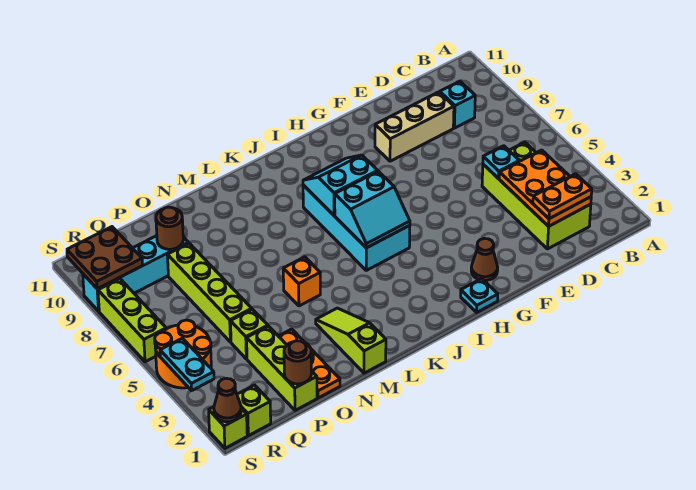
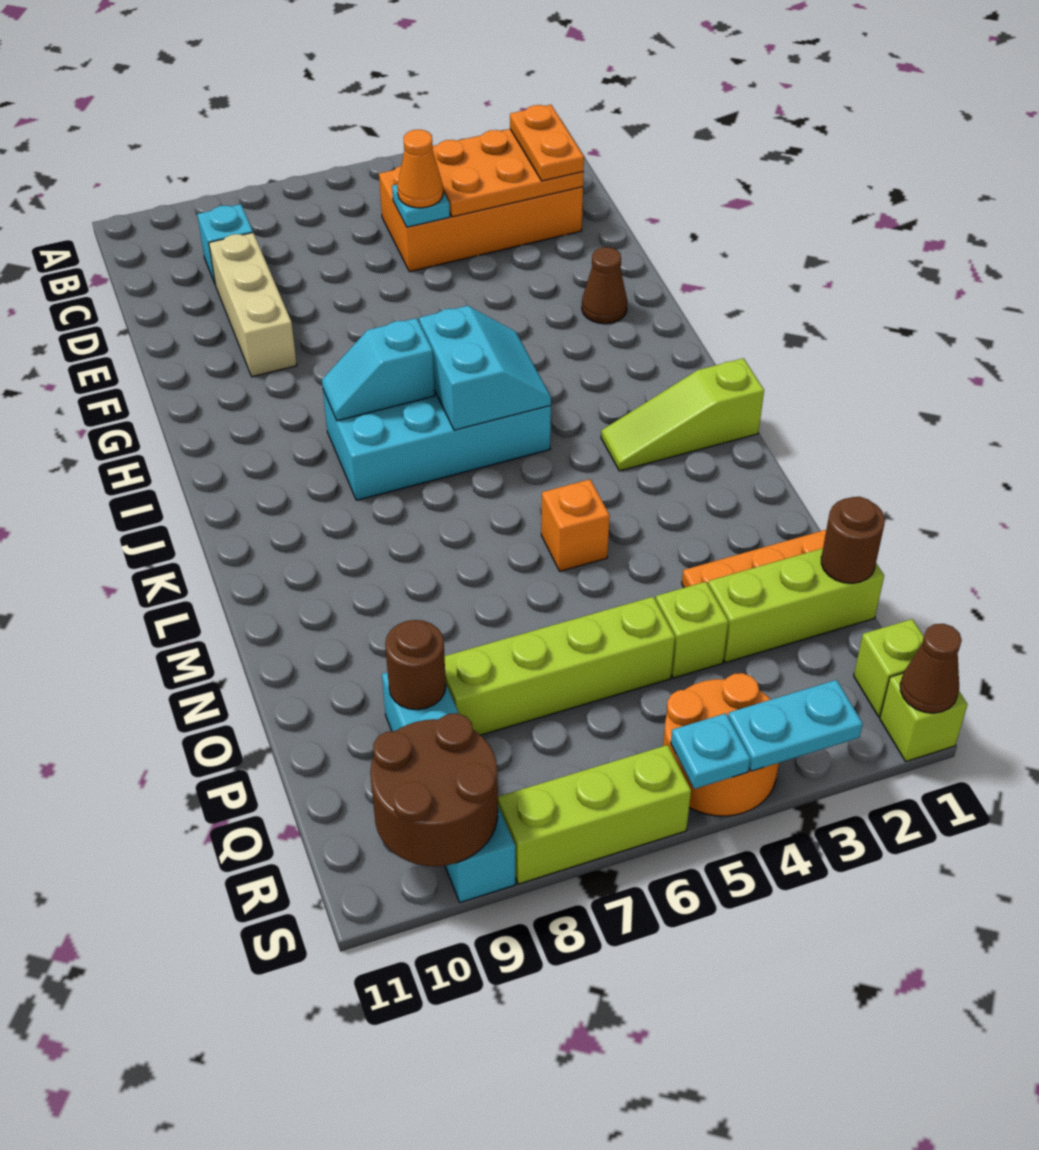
lime 2x4 brick [482,142,591,249] -> orange 2x4 brick [379,166,583,272]
none -> orange 1x1 cone [397,130,443,208]
cyan 1x1 plate [461,279,498,312] -> cyan 1x1 plate moved to [671,713,750,789]
cyan 2x2 slope [303,155,378,215] -> cyan 1x2 slope [322,318,435,421]
lime 1x3 slope [316,308,386,373] -> lime 1x3 slope moved to [601,358,764,471]
brown 2x2 plate [67,227,143,289] -> brown 2x2 round brick [370,713,498,866]

